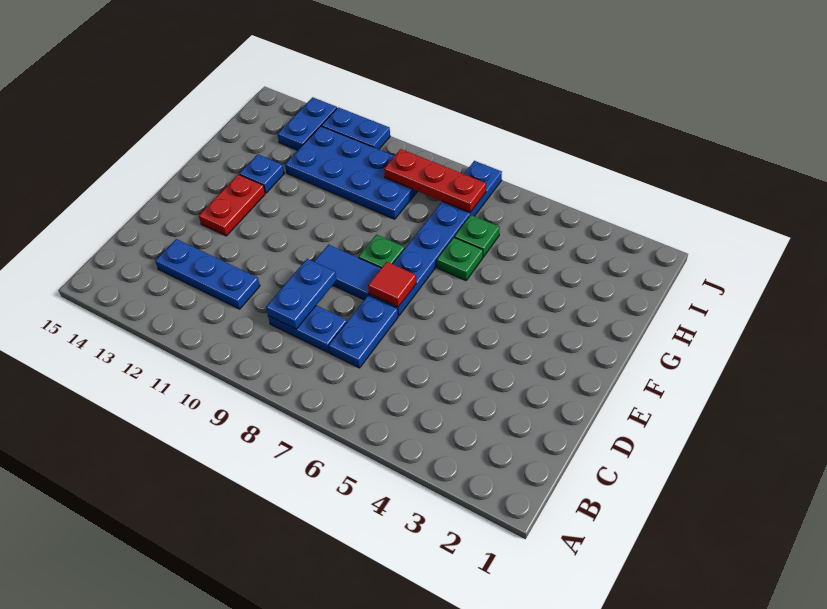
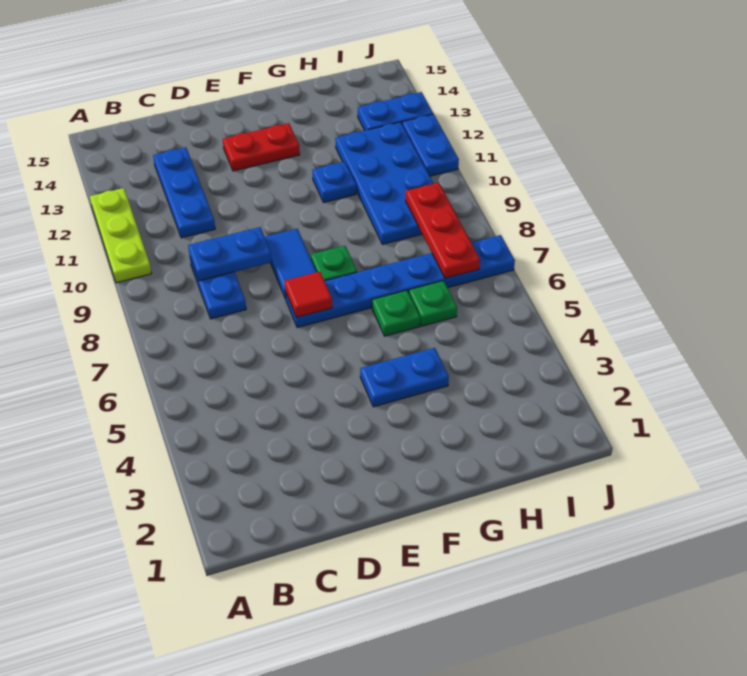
none -> lime 1x3 plate [90,188,152,283]
blue 1x2 plate [329,295,398,368] -> blue 1x2 plate moved to [360,348,449,407]
blue 1x1 plate [239,154,284,193] -> blue 1x1 plate moved to [312,162,356,203]

